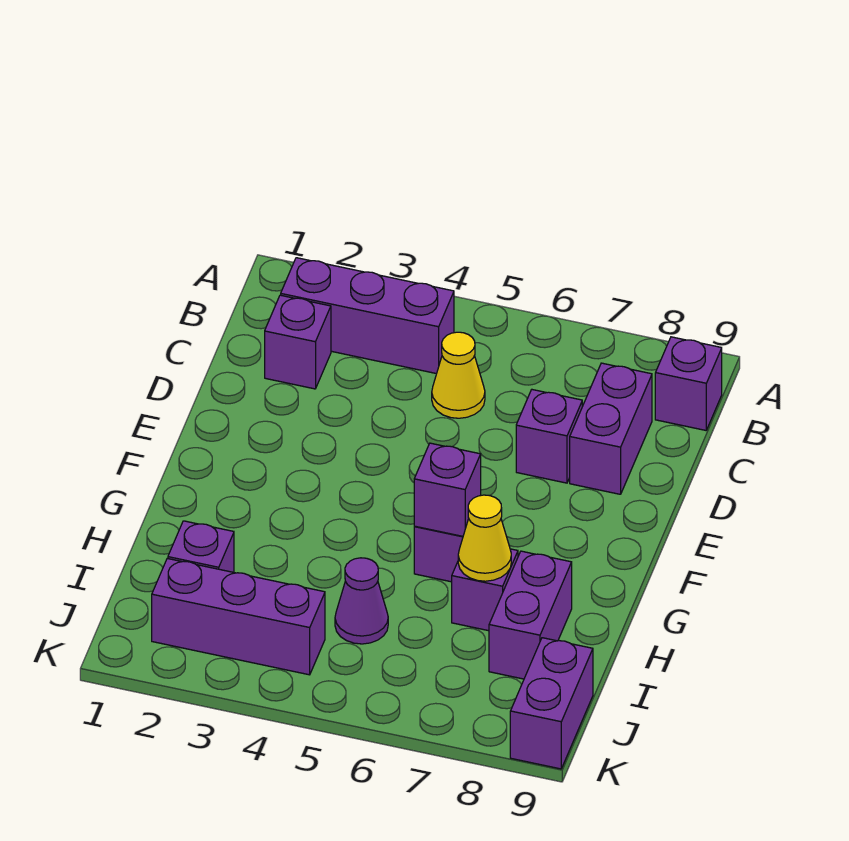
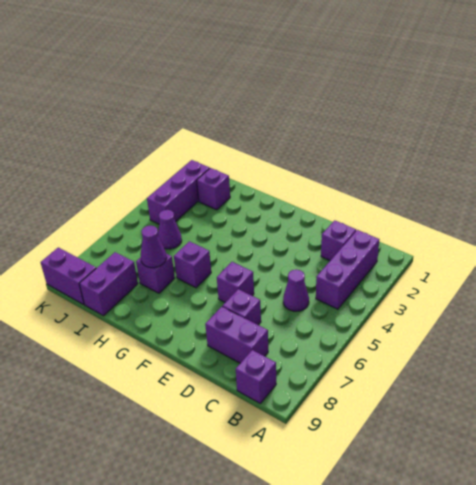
yellow 1x1 cone [432,332,485,418] -> purple 1x1 cone [283,269,309,311]
purple 1x1 brick [414,443,481,536] -> purple 1x1 brick moved to [217,262,254,302]
yellow 1x1 cone [458,495,511,581] -> purple 1x1 cone [141,226,167,268]
purple 1x2 brick [489,551,572,679] -> purple 1x2 brick turned to [80,252,138,316]

